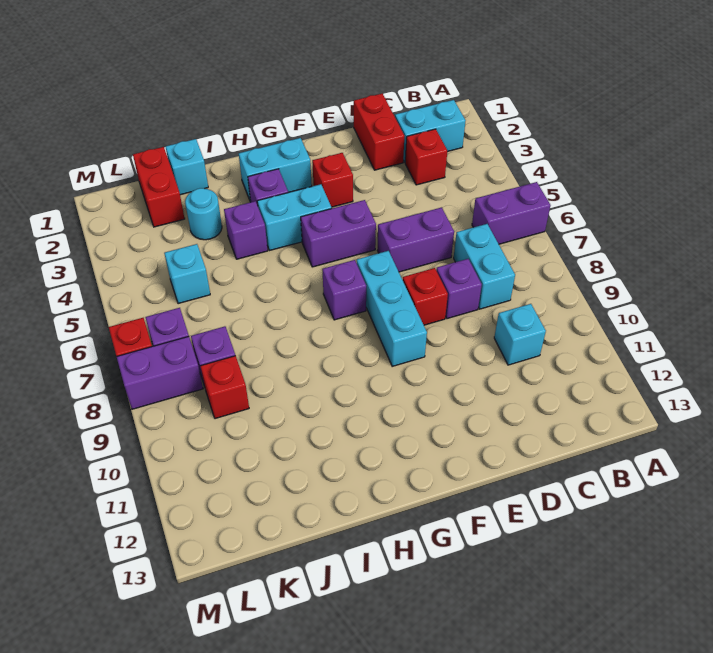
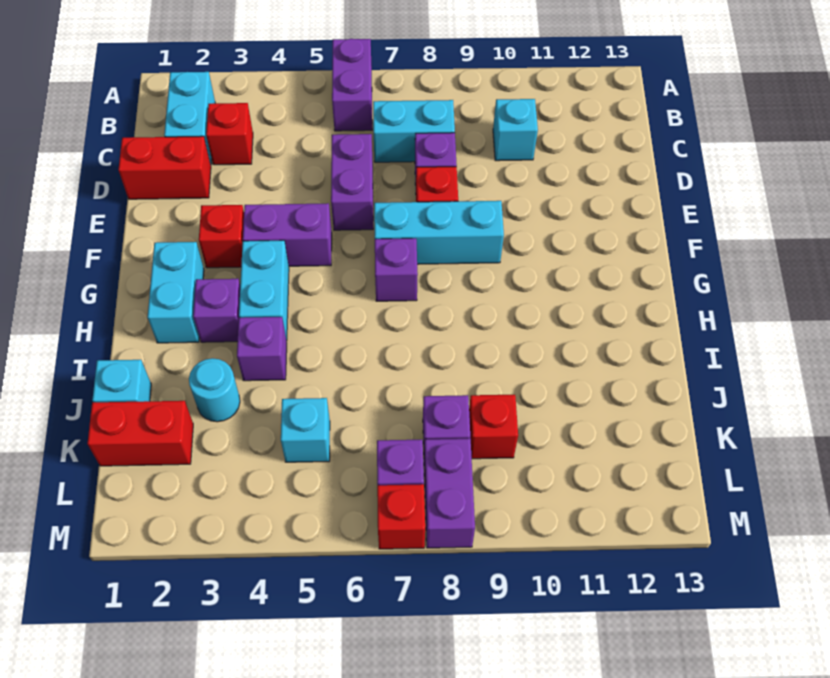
purple 1x2 brick [301,200,376,267] -> purple 1x2 brick turned to [243,203,332,266]

